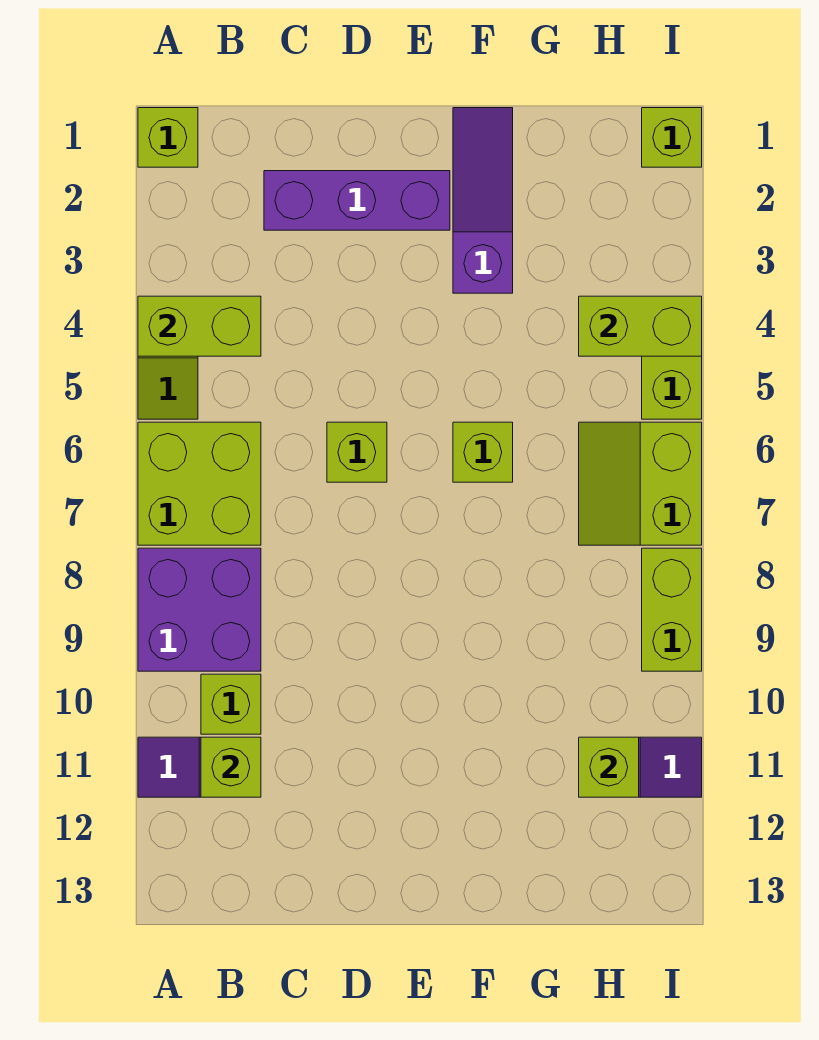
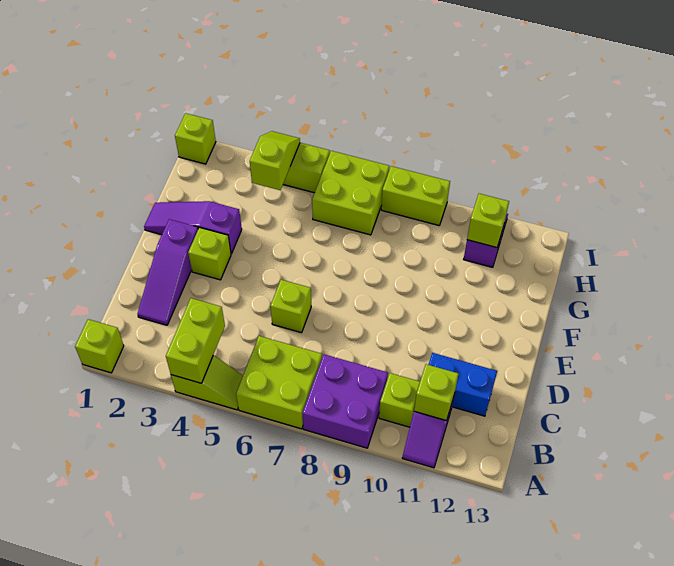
purple 1x3 brick [264,171,450,230] -> purple 1x3 slope [138,219,198,325]
none -> blue 1x2 brick [428,353,497,416]
lime 1x1 brick [453,422,513,482] -> lime 1x1 brick moved to [188,227,231,280]
lime 1x2 brick [579,296,702,356] -> lime 1x2 slope [250,131,300,190]
lime 2x2 slope [579,422,702,545] -> lime 2x2 brick [312,151,389,235]

